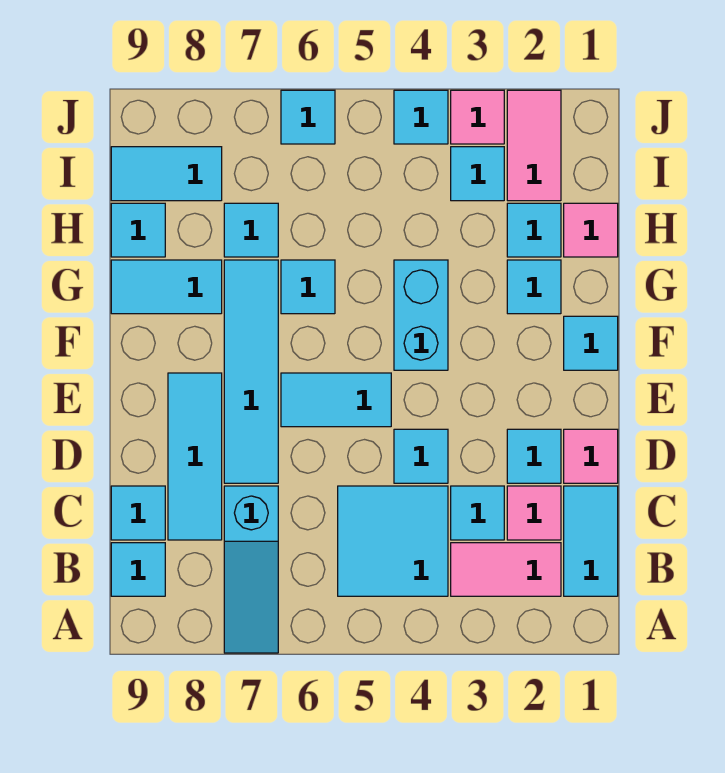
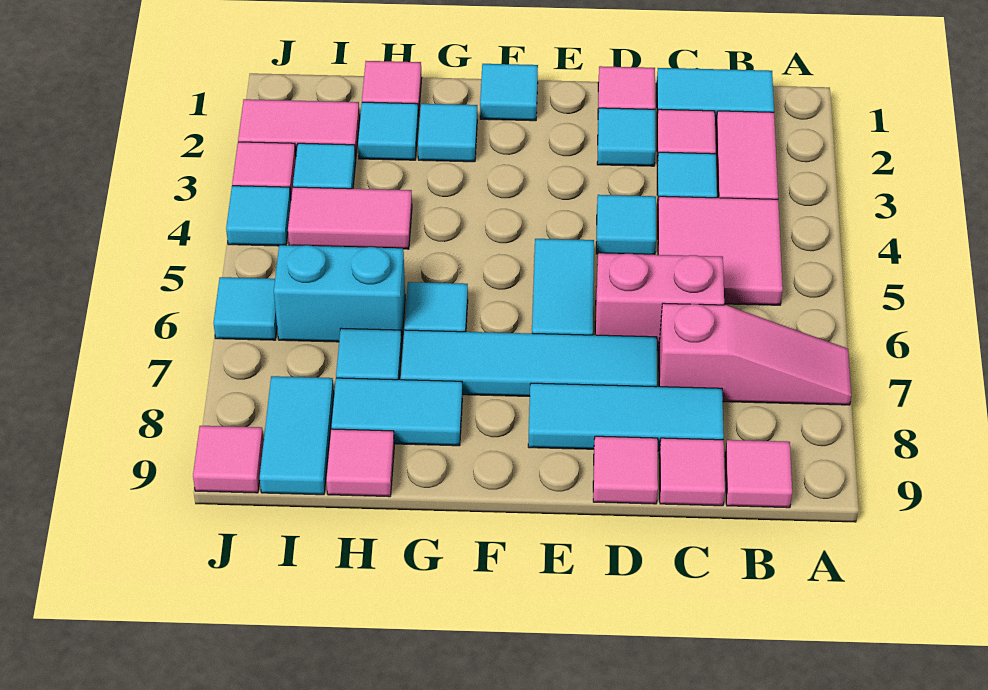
cyan 1x3 slope [224,486,278,653] -> pink 1x3 slope [659,303,851,405]
cyan 2x2 tile [338,486,448,596] -> pink 2x2 tile [658,196,783,305]
cyan 1x1 tile [111,543,165,596] -> pink 1x1 tile [725,440,792,508]
none -> pink 1x2 brick [595,253,724,350]
cyan 1x1 tile [111,486,165,540] -> pink 1x1 tile [659,438,725,506]
none -> pink 1x1 tile [593,436,658,504]
cyan 1x2 brick [394,260,448,370] -> cyan 1x2 brick moved to [274,245,405,342]
cyan 1x2 tile [111,260,222,314] -> cyan 1x2 tile turned to [331,378,462,446]
none -> pink 1x2 tile [288,187,412,249]
cyan 1x1 tile [111,203,165,257] -> pink 1x1 tile [326,429,394,497]
none -> pink 1x1 tile [193,426,264,493]

